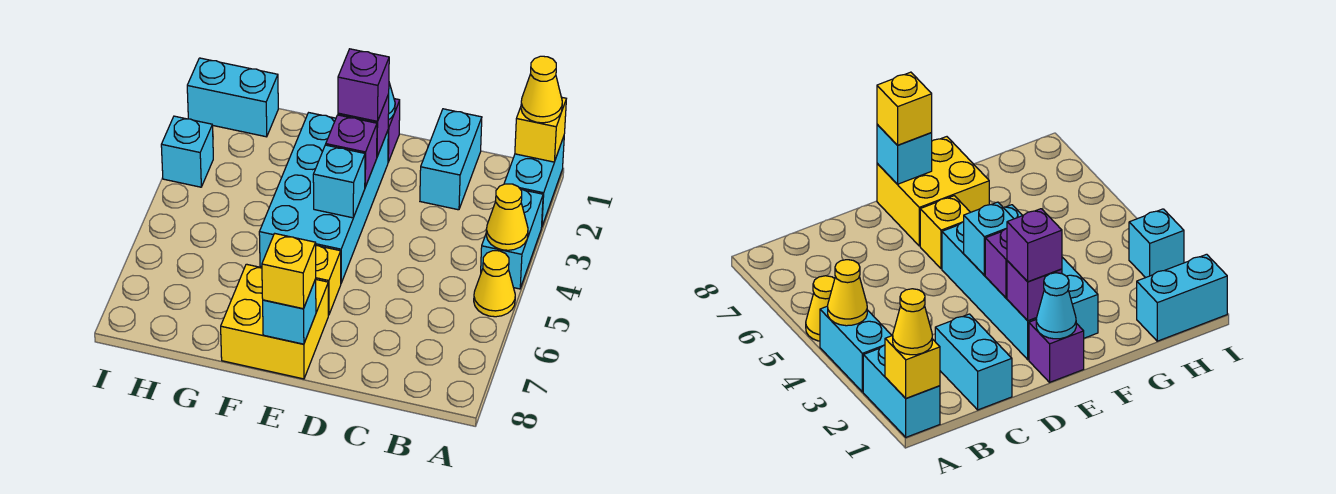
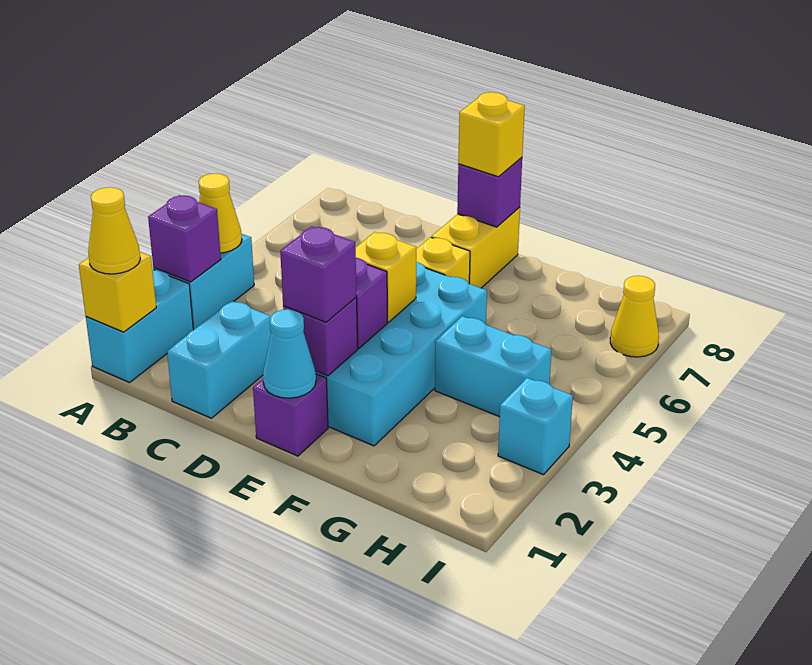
none -> purple 1x1 brick [148,195,221,282]
yellow 1x1 cone [474,251,515,317] -> yellow 1x1 cone moved to [610,276,659,357]
cyan 1x1 brick [313,145,365,218] -> yellow 1x1 brick [356,232,416,322]
yellow 2x2 brick [221,264,328,379] -> yellow 1x2 brick [431,207,520,288]
cyan 1x1 brick [263,279,316,344] -> purple 1x1 brick [457,158,522,227]
cyan 1x2 brick [187,58,278,137] -> cyan 1x2 brick moved to [435,316,551,417]

